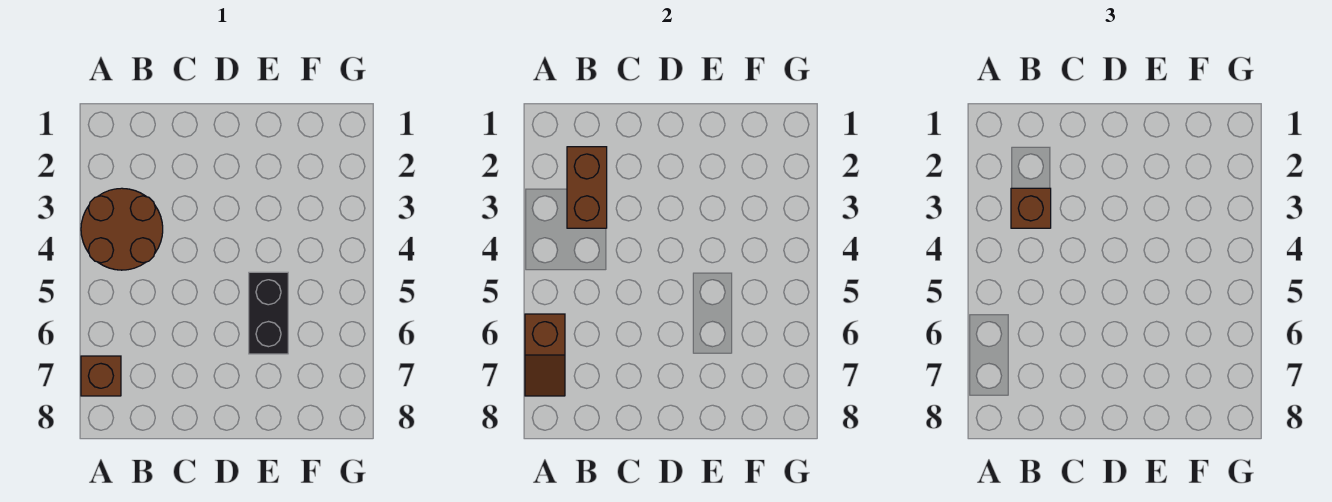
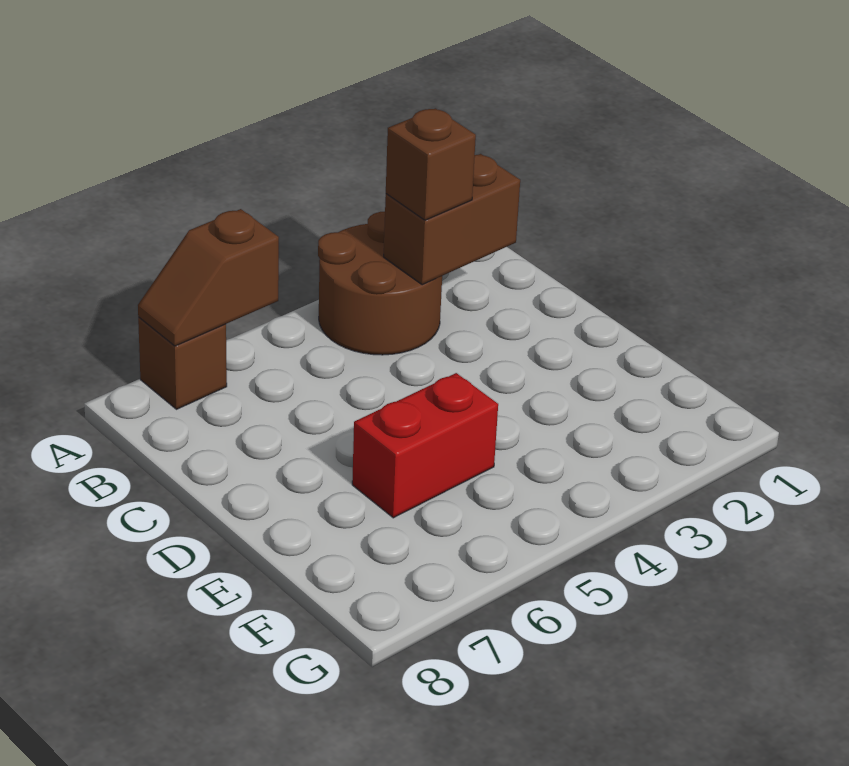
black 1x2 brick [249,272,288,354] -> red 1x2 brick [352,373,498,518]

